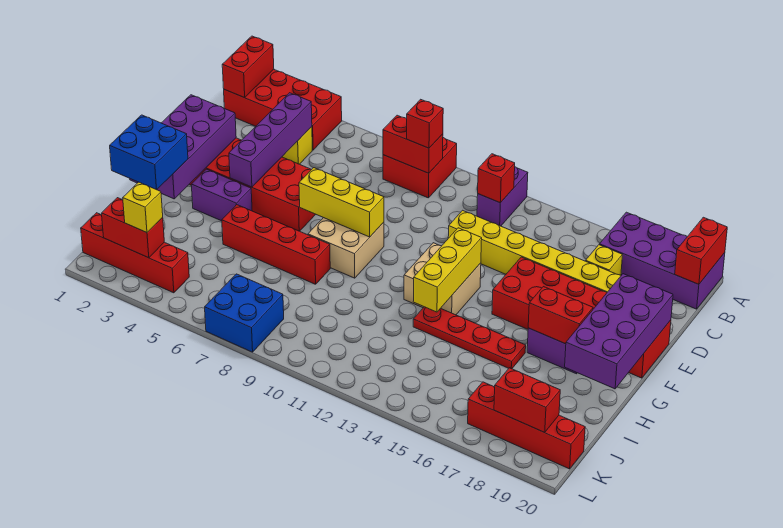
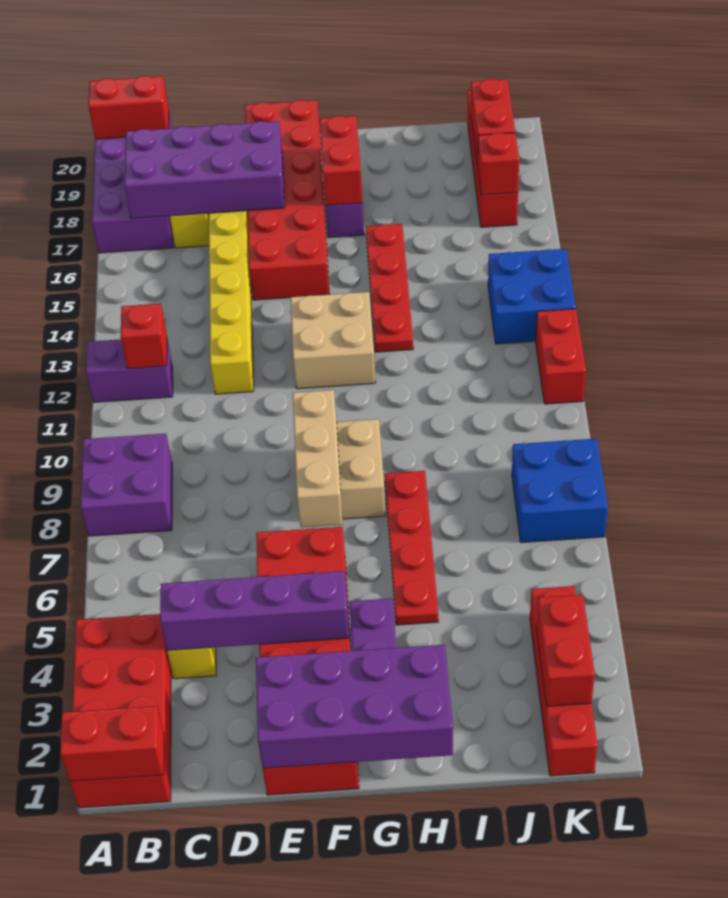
red 2x2 brick [383,138,457,198] -> purple 2x2 brick [81,434,172,536]
red 1x2 brick [383,115,443,173] -> red 1x2 brick moved to [536,309,586,404]
red 1x1 brick [407,99,443,148] -> red 1x1 brick moved to [477,133,519,195]
purple 2x4 brick [565,274,673,389] -> purple 2x4 brick moved to [125,121,285,218]
yellow 1x3 brick [299,168,384,237] -> tan 1x3 brick [293,390,342,527]
yellow 1x3 brick [413,228,482,312] -> none
blue 2x2 brick [110,115,188,190] -> blue 2x2 brick moved to [488,249,576,344]
red 1x4 brick [222,205,330,284] -> red 1x4 plate [385,471,438,625]
yellow 1x1 brick [123,182,163,233] -> none

